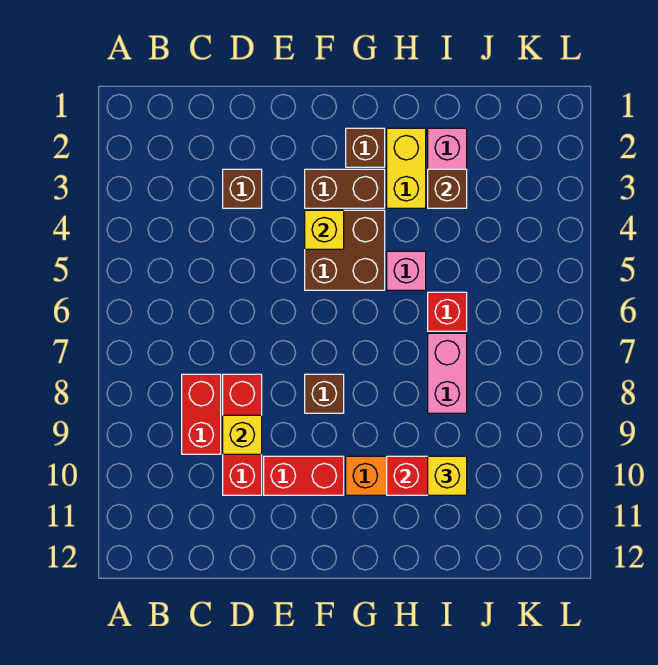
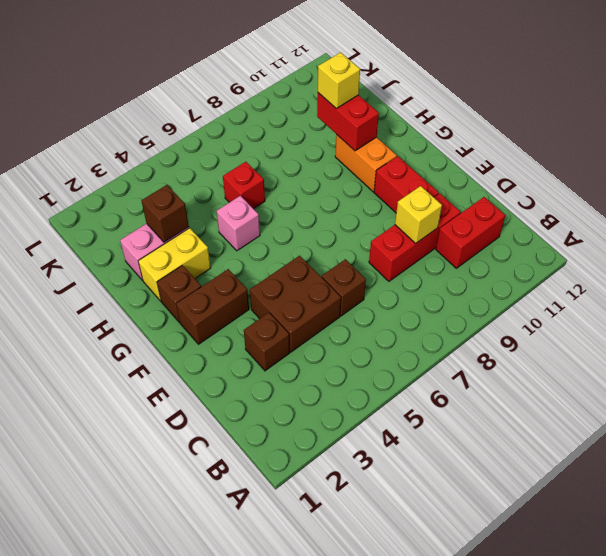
red 1x2 brick [182,374,221,454] -> red 1x2 brick moved to [436,197,505,268]
brown 1x2 brick [305,169,385,208] -> brown 1x2 brick turned to [176,269,249,344]
brown 2x2 brick [305,210,385,290] -> brown 2x2 brick moved to [250,256,341,352]
yellow 1x1 brick [305,210,344,249] -> none
brown 1x1 brick [305,374,344,413] -> brown 1x1 brick moved to [322,259,366,316]
pink 1x2 brick [428,333,467,413] -> none

